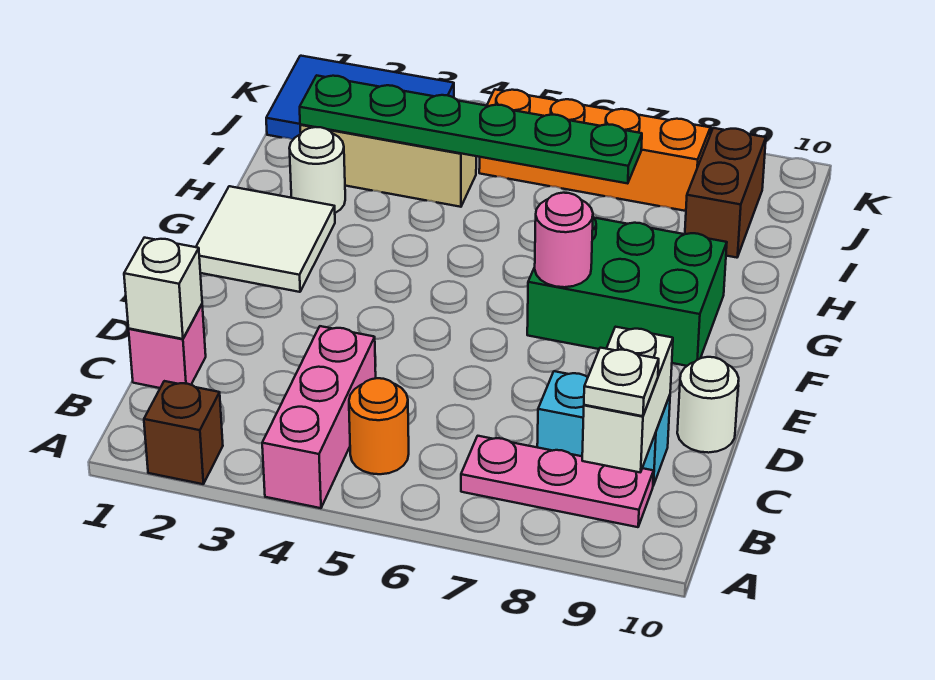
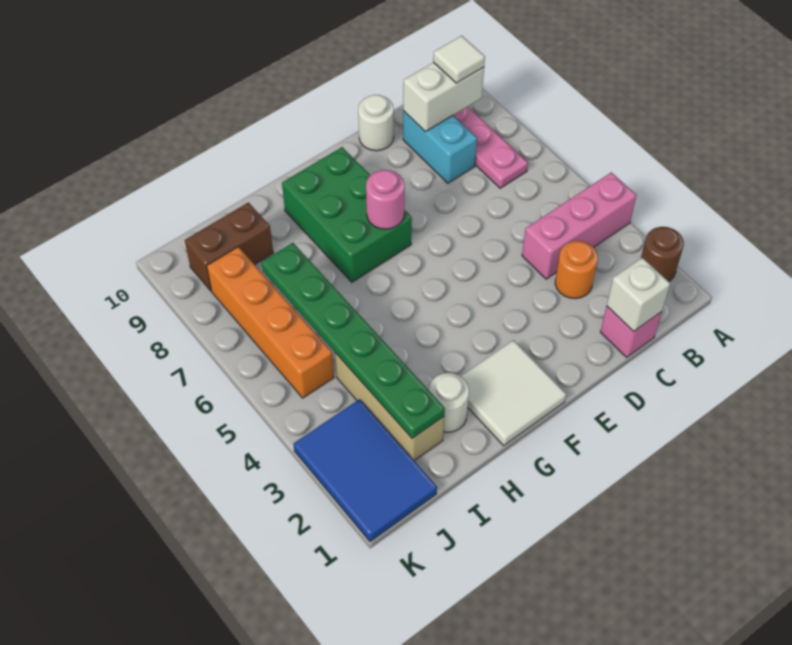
brown 1x1 brick [144,381,223,484] -> brown 1x1 round brick [641,227,684,282]
orange 1x1 round brick [349,378,409,474] -> orange 1x1 round brick moved to [555,241,598,299]
white 1x1 plate [584,348,659,416] -> white 1x1 tile [433,36,485,83]

